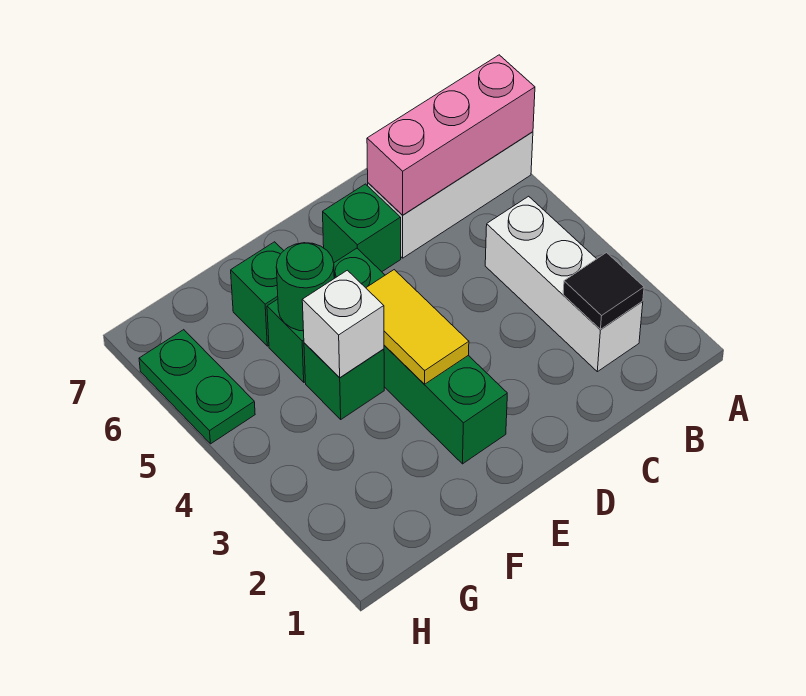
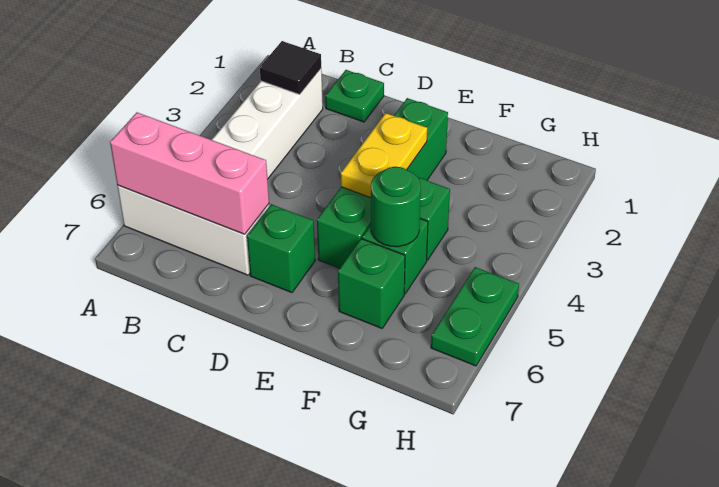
none -> green 1x1 plate [325,70,384,122]
yellow 1x2 tile [366,270,469,384] -> yellow 1x2 plate [341,113,427,198]
white 1x1 brick [302,270,384,378] -> none

